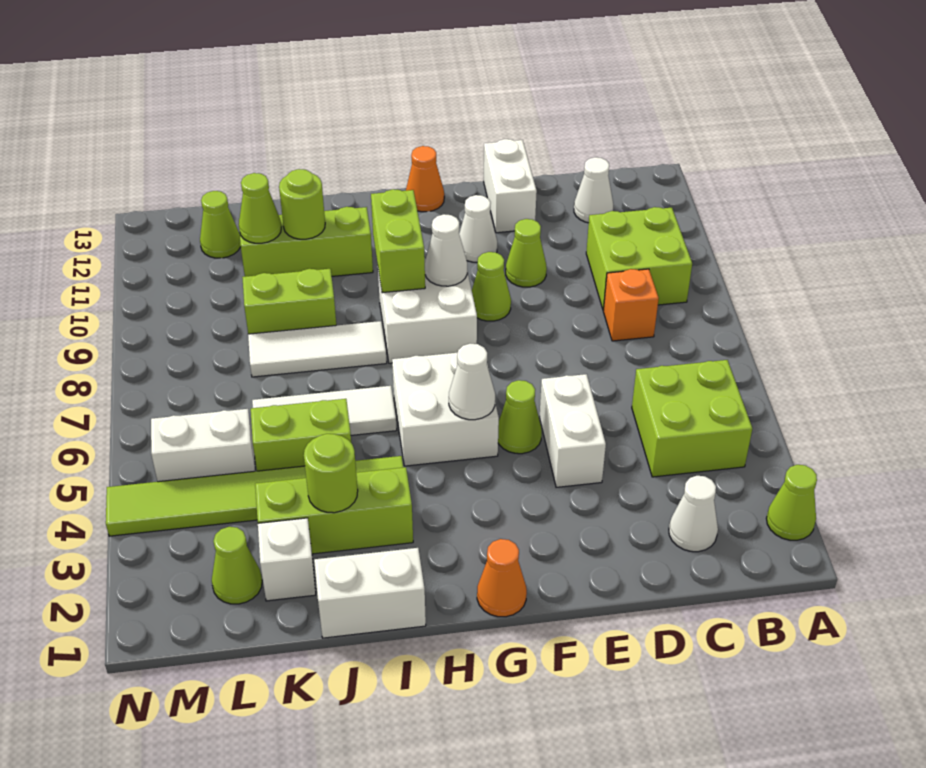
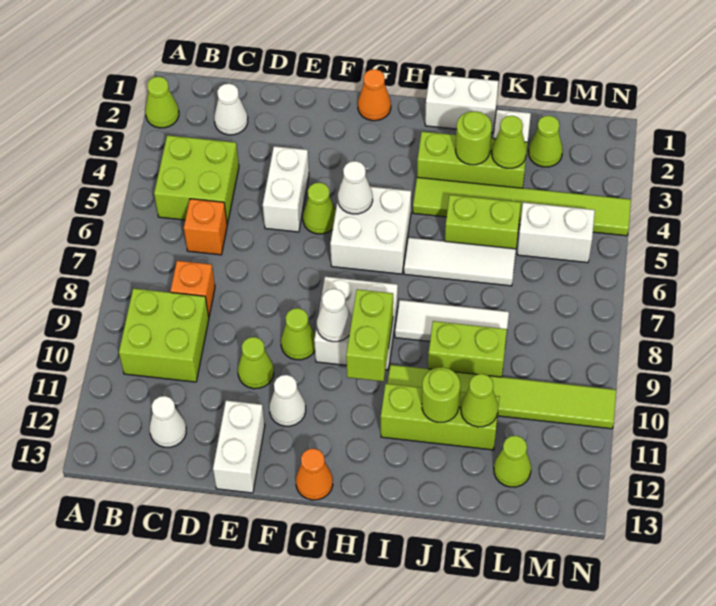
none -> orange 1x1 brick [184,199,227,255]
none -> lime 1x6 tile [388,365,616,429]
none -> lime 1x1 cone [492,116,527,168]

